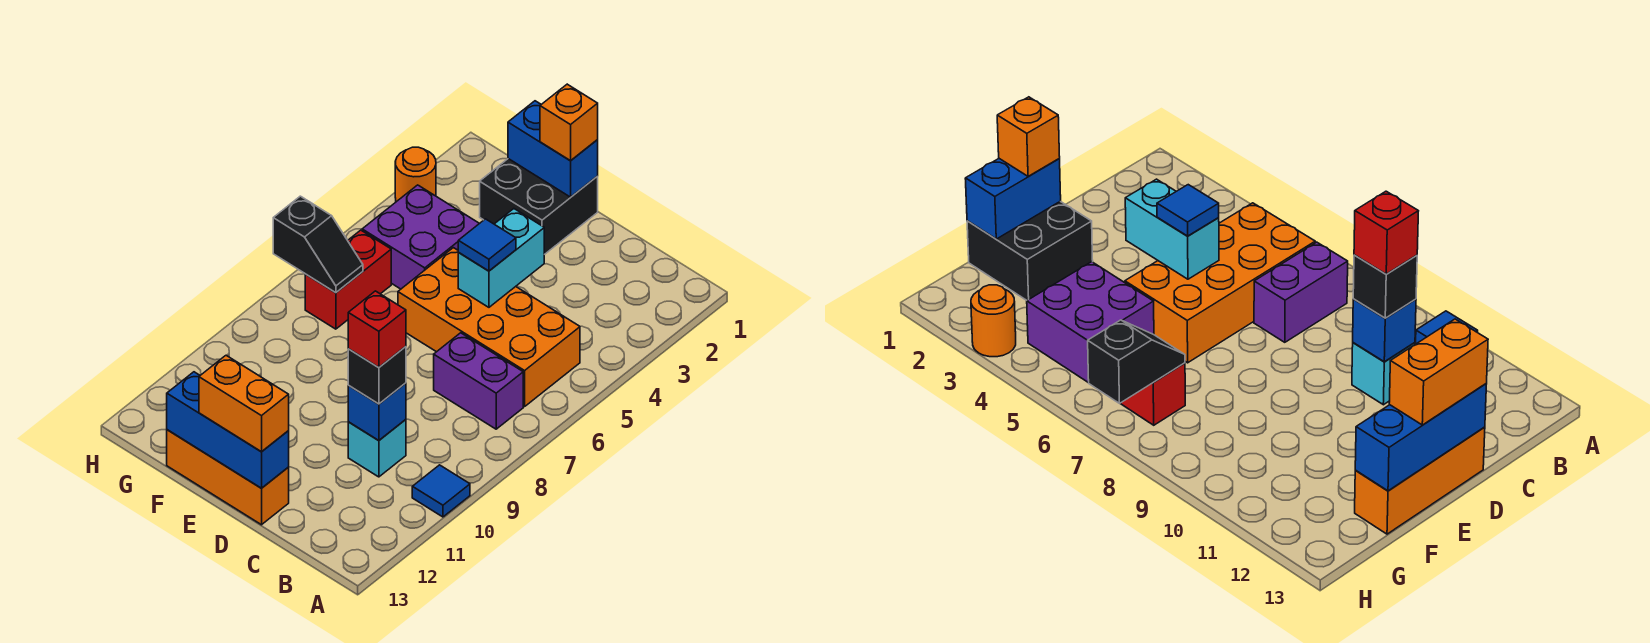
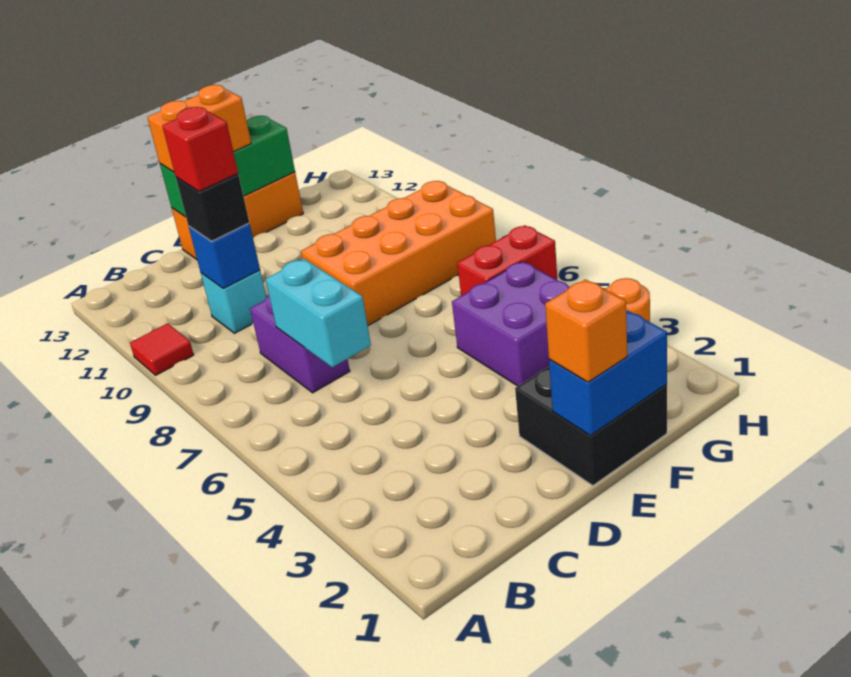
blue 1x1 tile [412,465,470,517] -> red 1x1 tile [130,323,194,375]
orange 2x4 brick [398,248,580,407] -> orange 2x4 brick moved to [301,181,496,325]
purple 1x2 brick [434,333,523,429] -> purple 1x2 brick turned to [250,295,350,393]
cyan 1x2 brick [458,209,544,307] -> cyan 1x2 brick moved to [266,259,371,367]
blue 1x1 tile [458,219,516,271] -> none
blue 1x3 brick [167,372,289,488] -> green 1x3 brick [160,116,295,217]
red 1x2 brick [305,230,391,329] -> red 1x2 brick turned to [457,225,557,296]
black 1x2 slope [273,196,363,293] -> none

